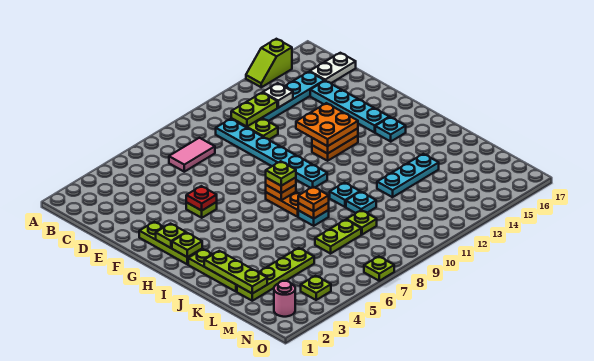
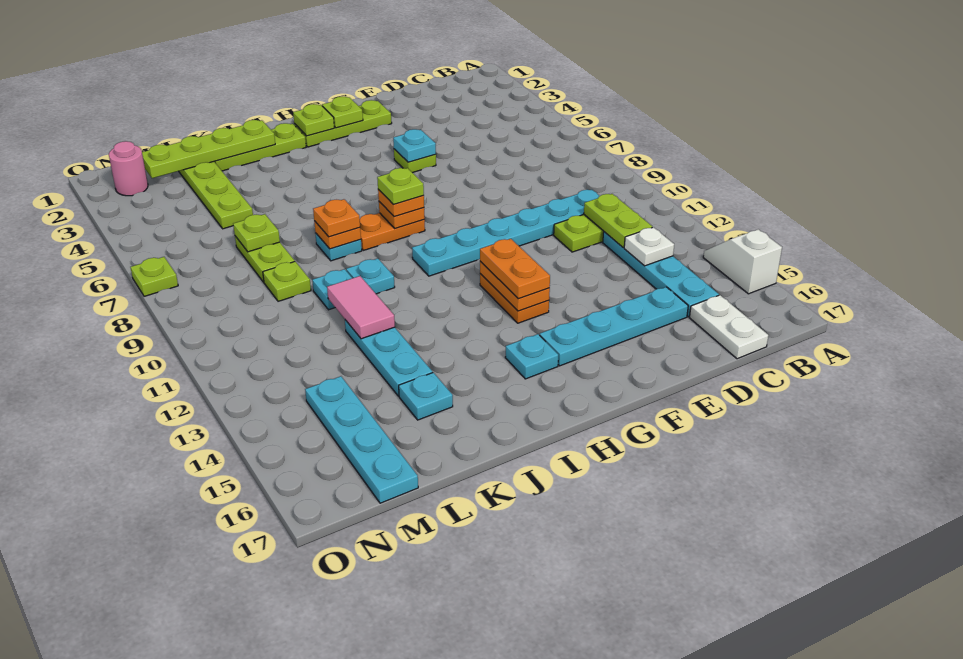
lime 1x2 slope [246,39,292,87] -> white 1x2 slope [703,229,782,294]
pink 1x2 tile [169,138,215,172] -> pink 1x2 tile moved to [327,276,395,339]
red 1x1 plate [186,186,217,211] -> cyan 1x1 plate [393,129,436,162]
orange 2x2 plate [296,103,358,146] -> orange 1x2 plate [480,239,550,299]
lime 1x3 plate [204,251,267,294] -> lime 1x4 plate [142,120,275,178]
none -> cyan 1x1 plate [399,373,453,420]
none -> cyan 1x4 plate [305,376,418,503]
lime 1x1 plate [301,276,331,300] -> lime 1x1 plate moved to [233,214,280,252]

